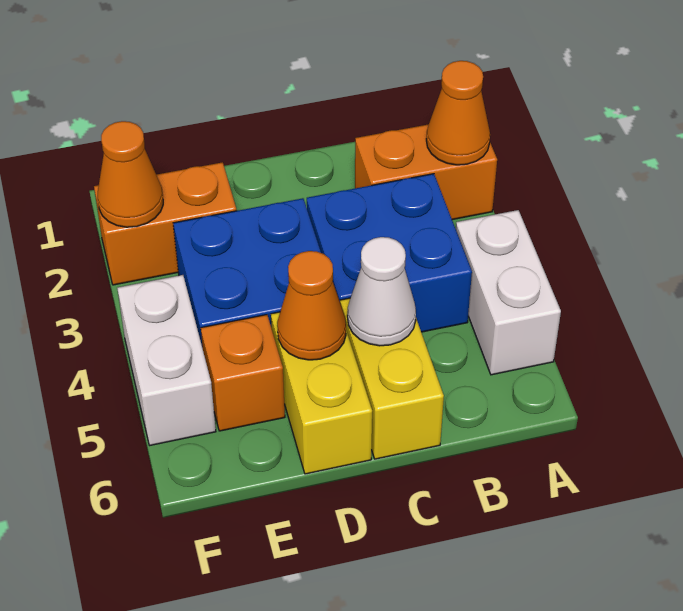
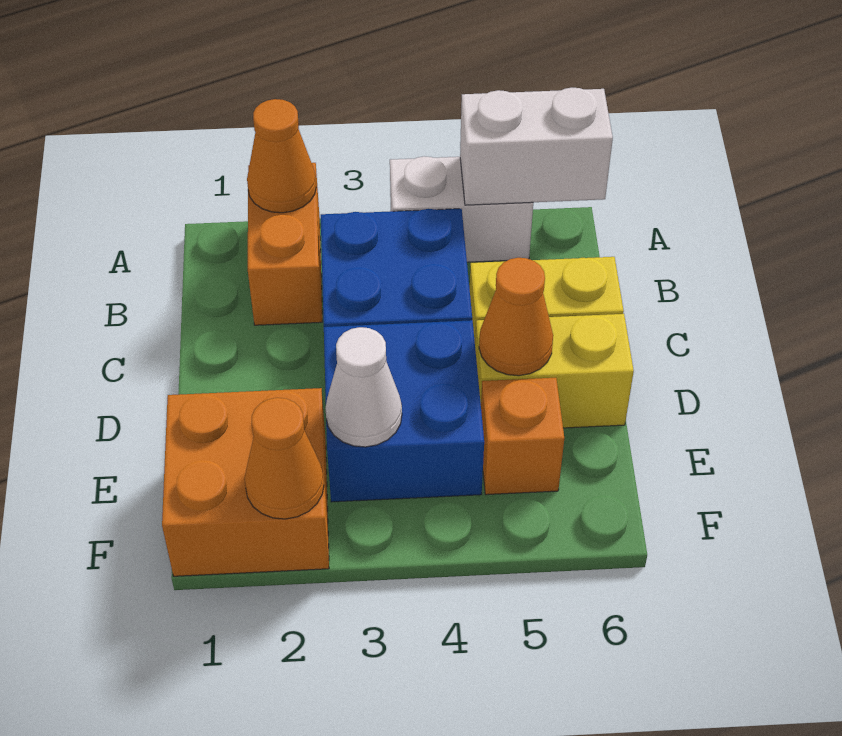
white 1x1 cone [347,237,416,346] -> white 1x1 cone moved to [325,327,402,447]
orange 1x2 brick [94,162,237,285] -> orange 2x2 brick [162,388,329,576]
white 1x2 brick [117,275,216,445] -> white 1x2 brick moved to [460,88,613,205]

